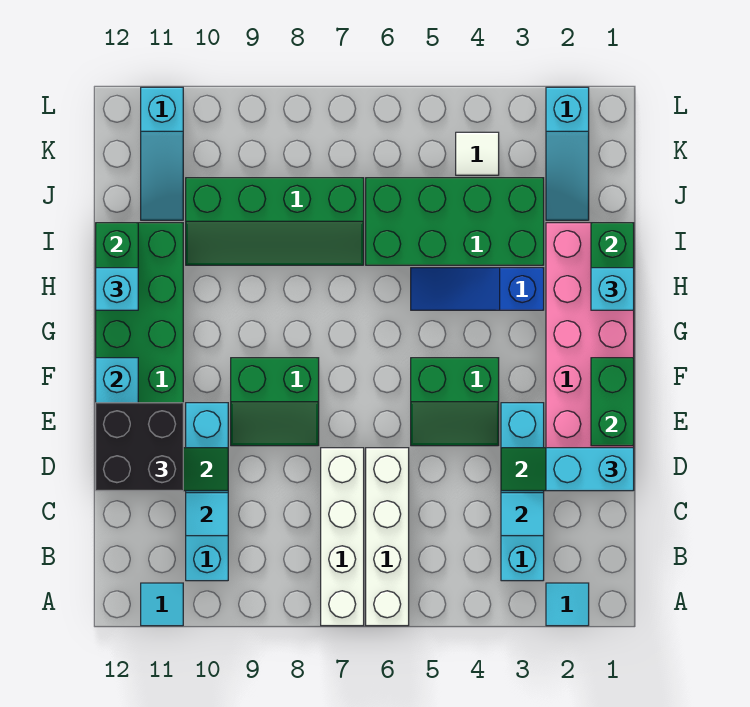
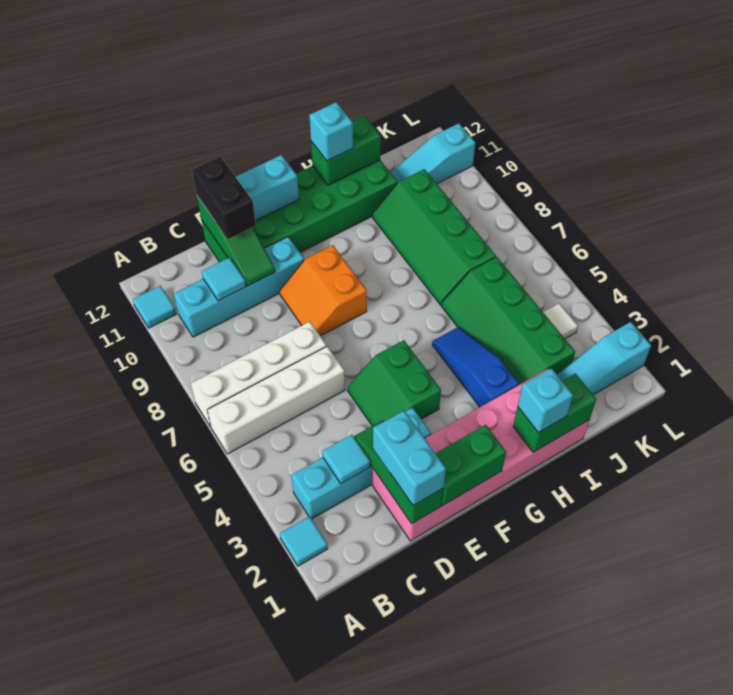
black 2x2 brick [96,403,183,491] -> black 1x2 brick [192,156,256,239]
green 2x2 slope [231,358,319,446] -> orange 2x2 slope [280,245,367,336]
green 2x4 brick [366,178,544,265] -> green 2x4 slope [441,257,575,385]

